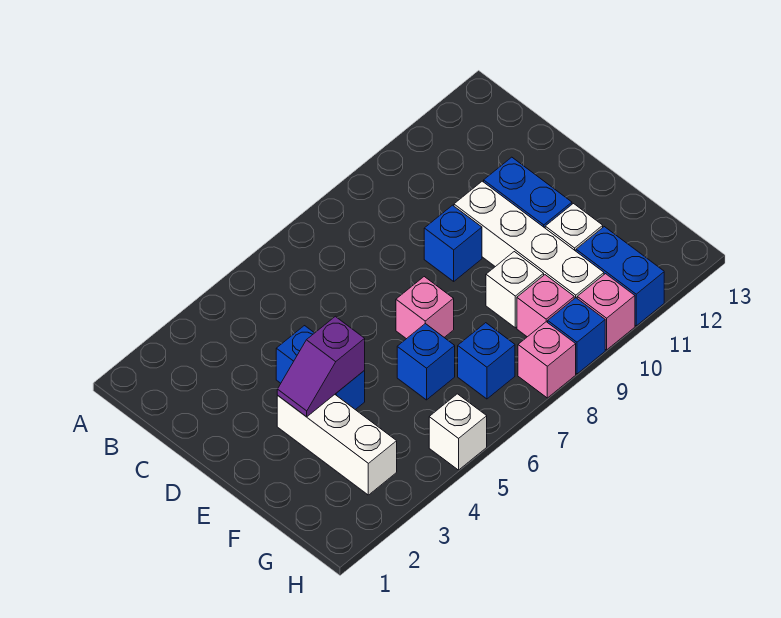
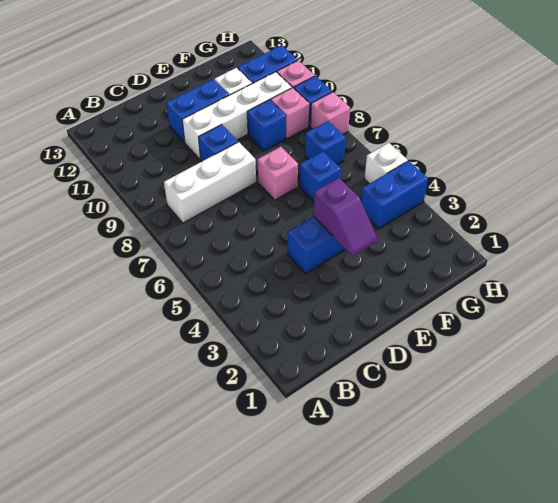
white 1x3 brick [277,395,397,495] -> white 1x3 brick moved to [164,142,256,223]
white 1x1 brick [486,252,544,328] -> blue 1x1 brick [247,100,286,151]
none -> blue 1x2 brick [361,161,428,229]

